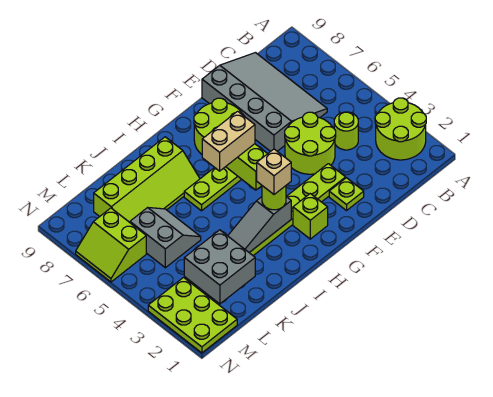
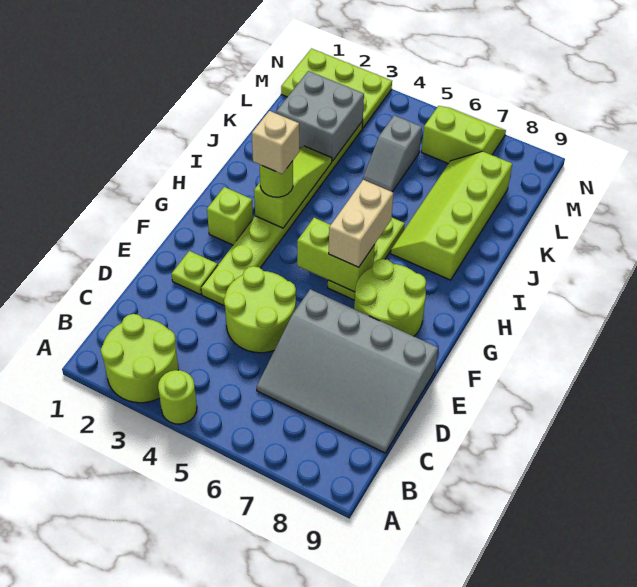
lime 1x1 round brick [334,112,358,150] -> lime 1x1 round brick moved to [158,370,197,424]
grey 1x3 slope [228,197,291,252] -> lime 1x3 slope [254,146,332,228]
grey 2x2 slope [130,208,201,268] -> grey 1x2 slope [363,115,422,192]

